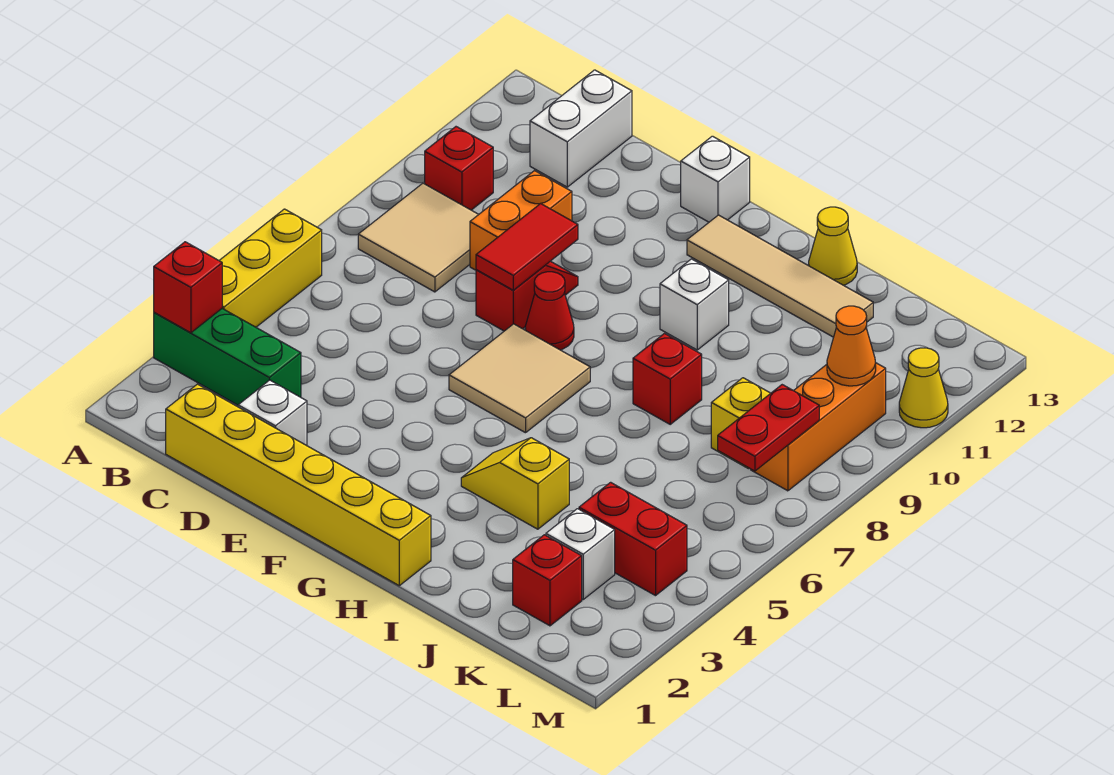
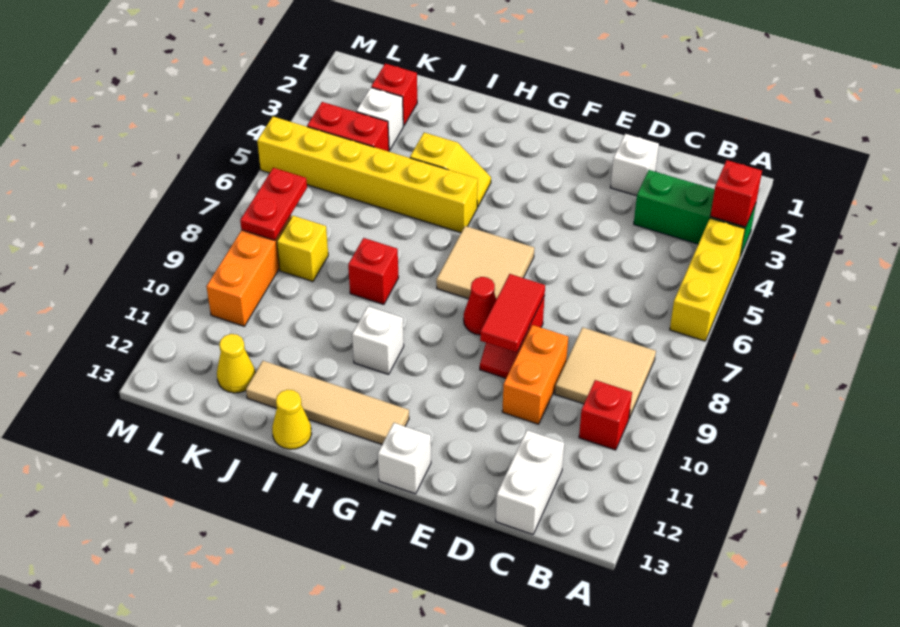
yellow 1x6 brick [166,384,431,586] -> yellow 1x6 brick moved to [257,117,478,233]
orange 1x1 cone [827,306,876,386] -> none
yellow 1x1 cone [899,348,948,428] -> yellow 1x1 cone moved to [217,334,255,393]

